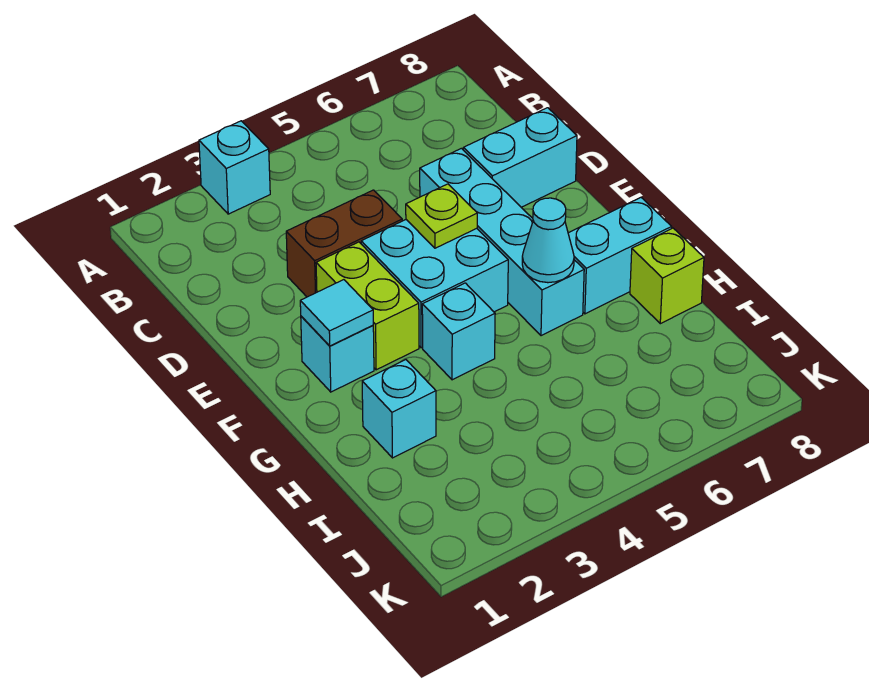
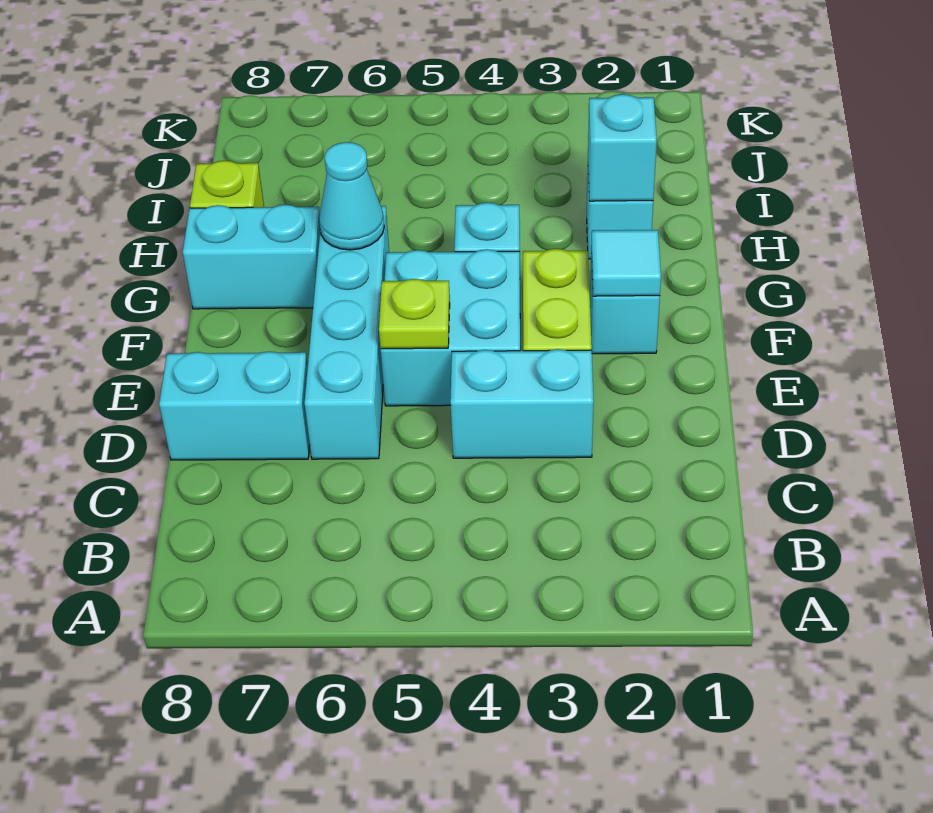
cyan 1x1 brick [199,121,270,214] -> cyan 1x1 brick moved to [588,94,657,201]
brown 1x2 brick [286,190,402,297] -> cyan 1x2 brick [450,349,594,458]

